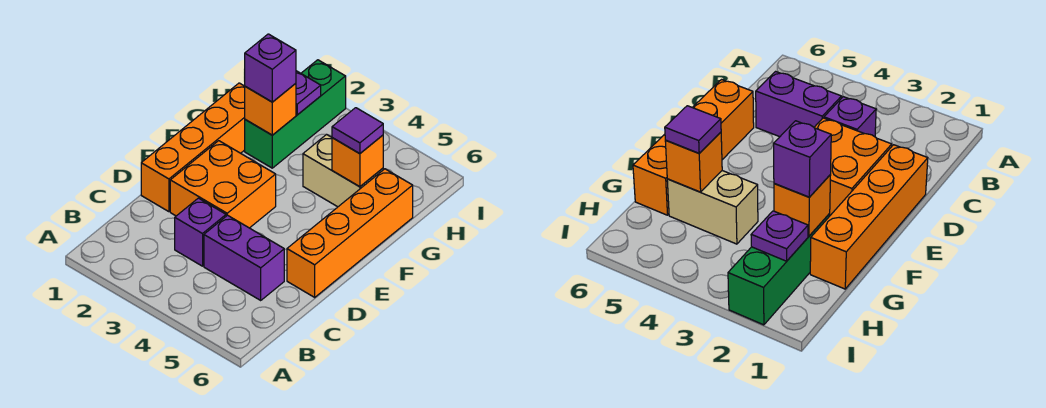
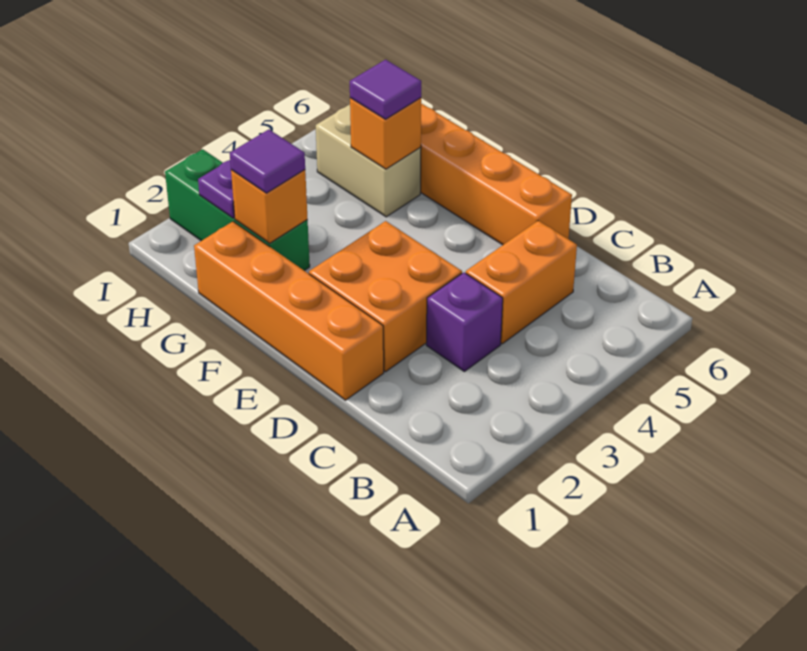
purple 1x2 brick [204,215,284,300] -> orange 1x2 brick [466,221,577,344]
purple 1x1 brick [245,34,296,102] -> purple 1x1 tile [230,129,305,193]
tan 1x2 brick [303,134,383,207] -> tan 1x2 brick turned to [316,104,421,217]

